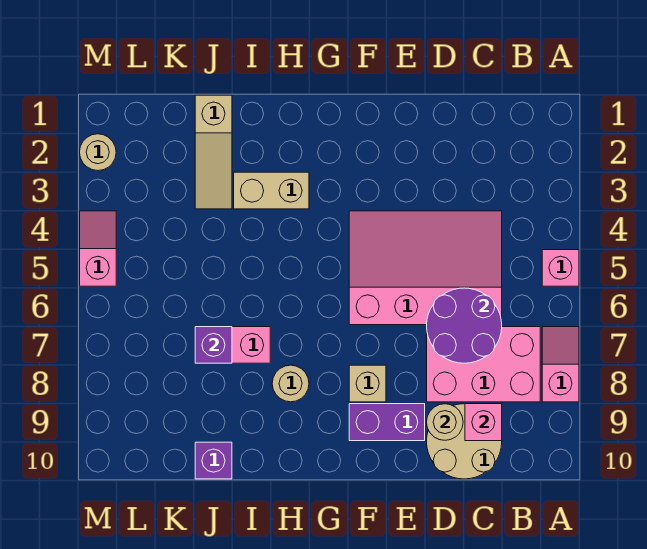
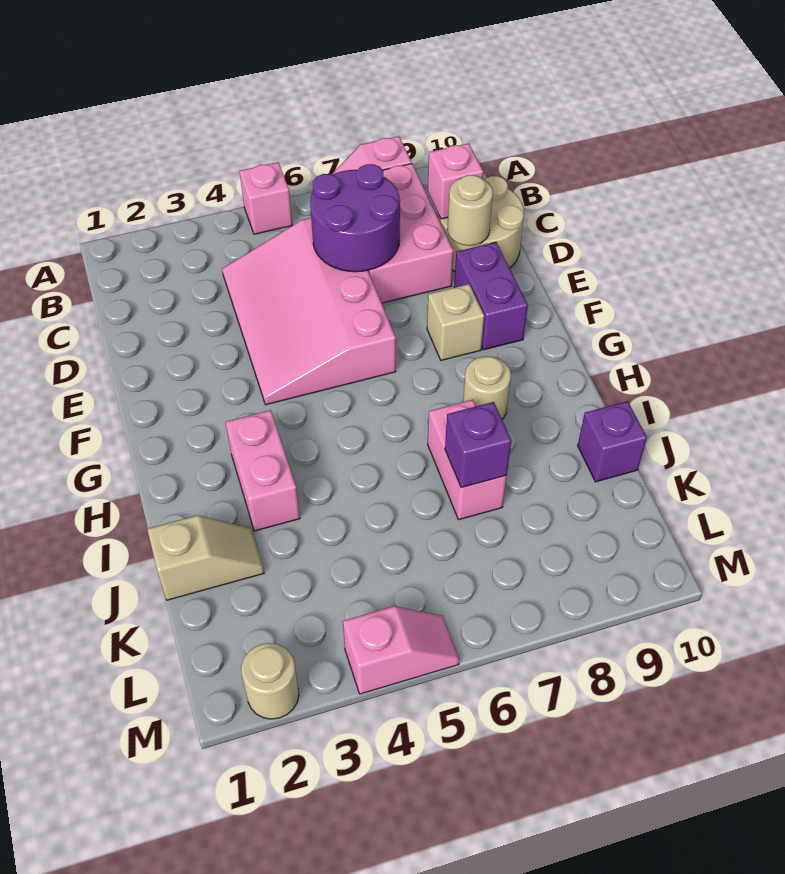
tan 1x2 brick [234,172,309,209] -> pink 1x2 brick [226,410,300,531]
tan 1x3 slope [195,95,232,209] -> tan 1x2 slope [147,515,264,600]
pink 1x2 slope [80,211,116,286] -> pink 1x2 slope turned to [343,606,459,694]

